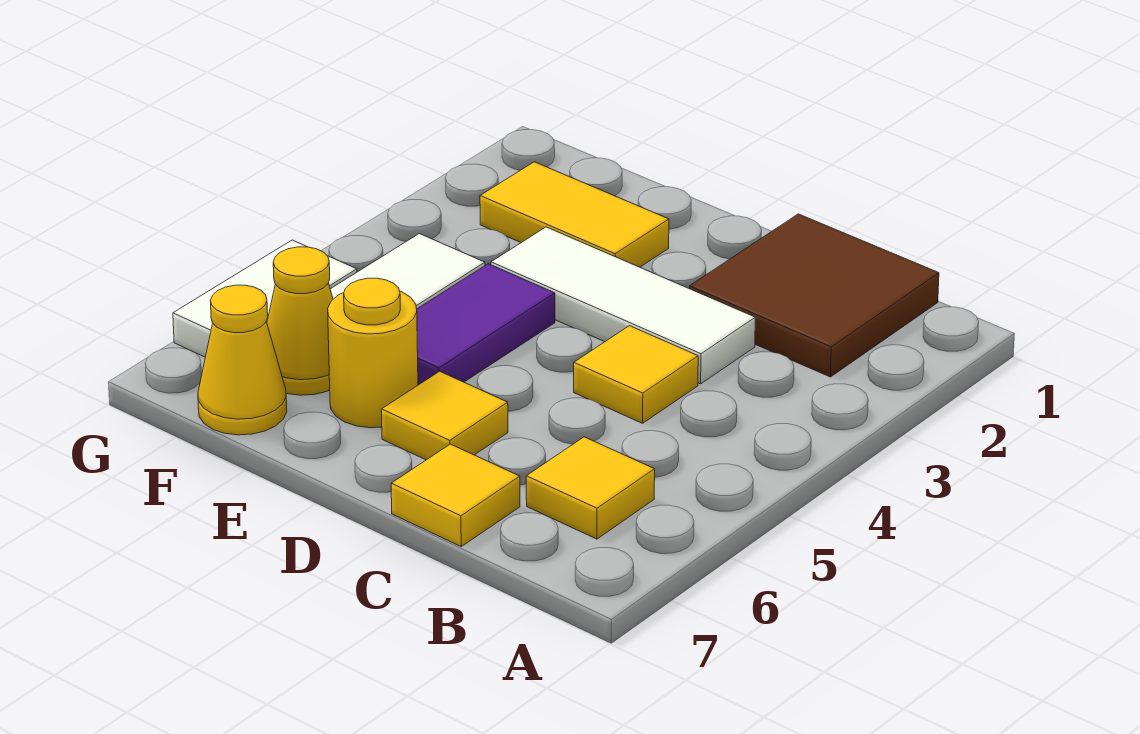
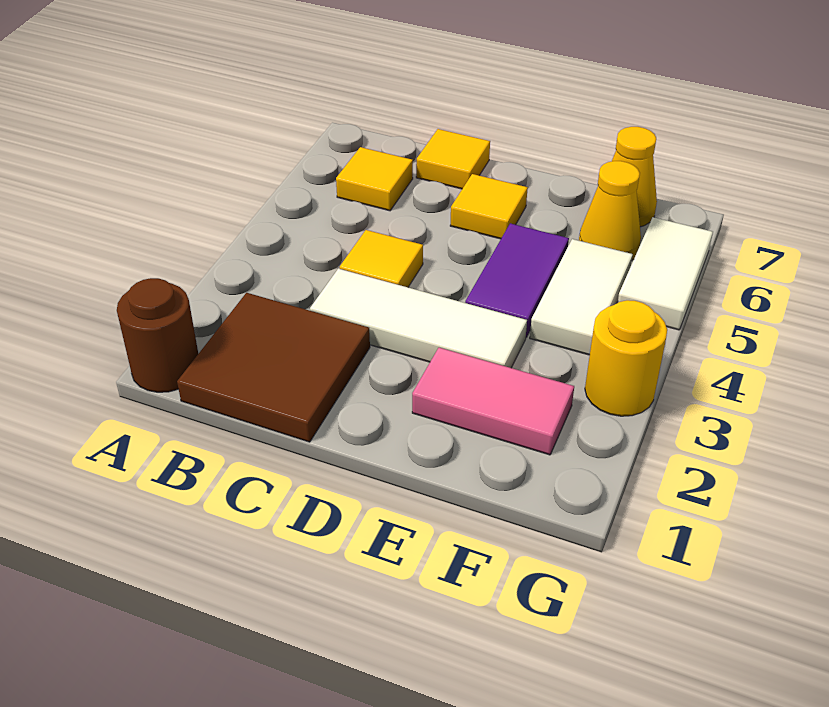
none -> brown 1x1 round brick [117,278,198,392]
yellow 1x2 tile [480,162,669,267] -> pink 1x2 tile [412,348,574,455]
yellow 1x1 round brick [328,278,418,428] -> yellow 1x1 round brick moved to [585,300,667,416]

